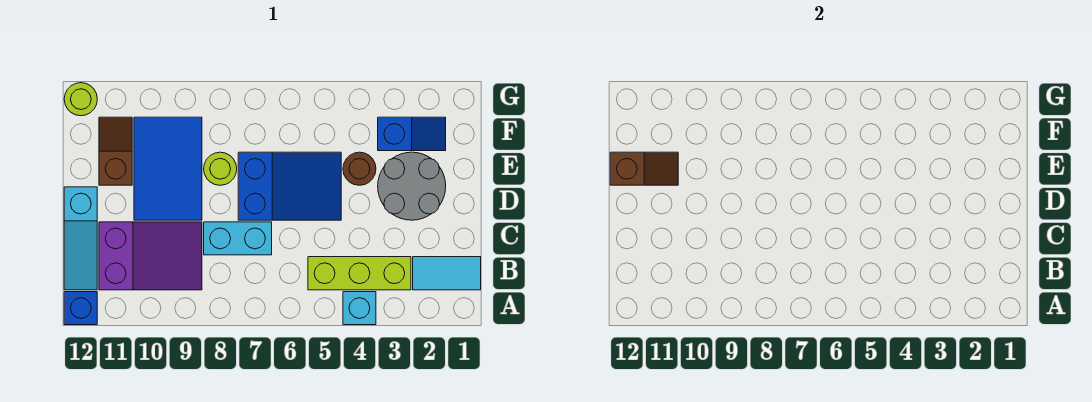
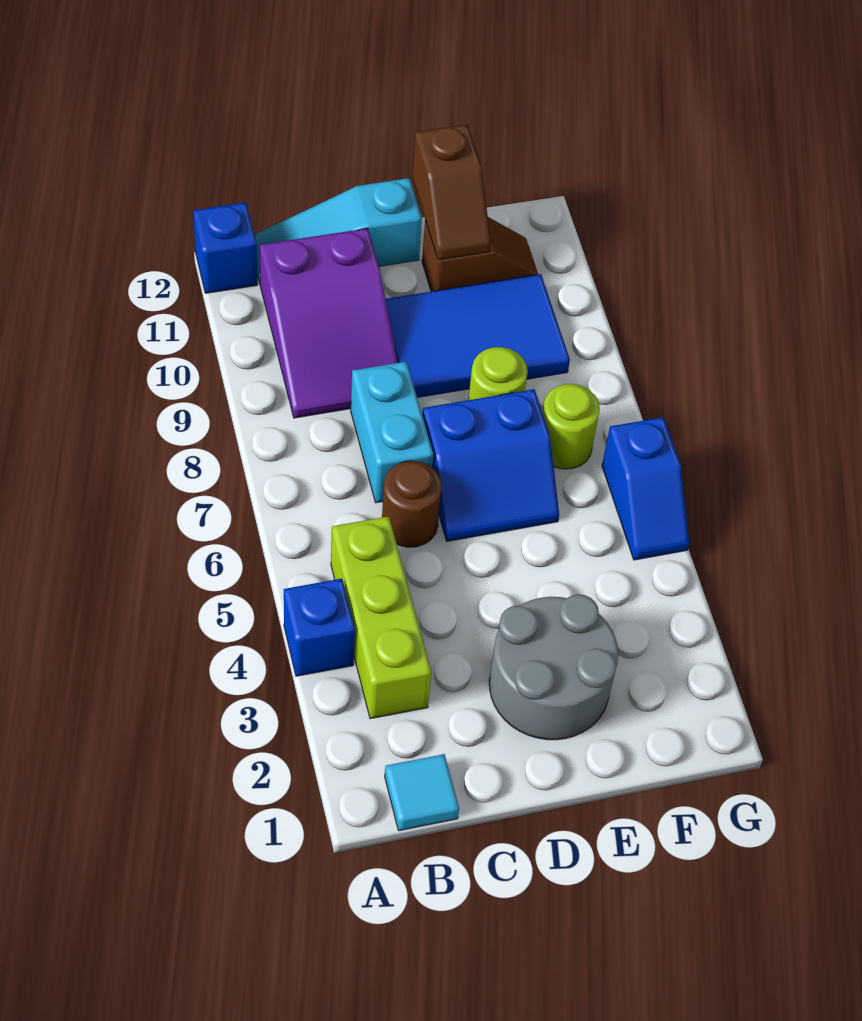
cyan 1x1 brick [343,292,376,325] -> blue 1x1 brick [284,579,355,676]
cyan 1x2 tile [413,257,481,290] -> cyan 1x1 tile [385,754,459,831]
blue 2x3 slope [238,152,341,220] -> blue 2x2 slope [422,389,559,541]
brown 1x1 round brick [343,152,376,185] -> brown 1x1 round brick moved to [382,461,442,547]
blue 1x2 slope [378,117,446,151] -> blue 1x2 slope moved to [602,417,689,560]
lime 1x1 round brick [64,83,97,116] -> lime 1x1 round brick moved to [542,384,600,469]

